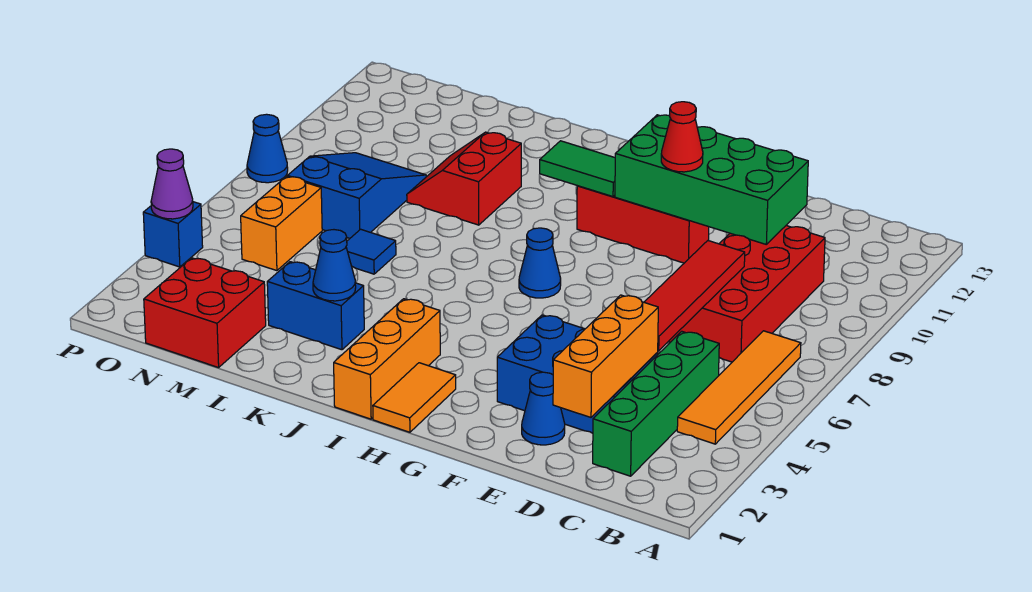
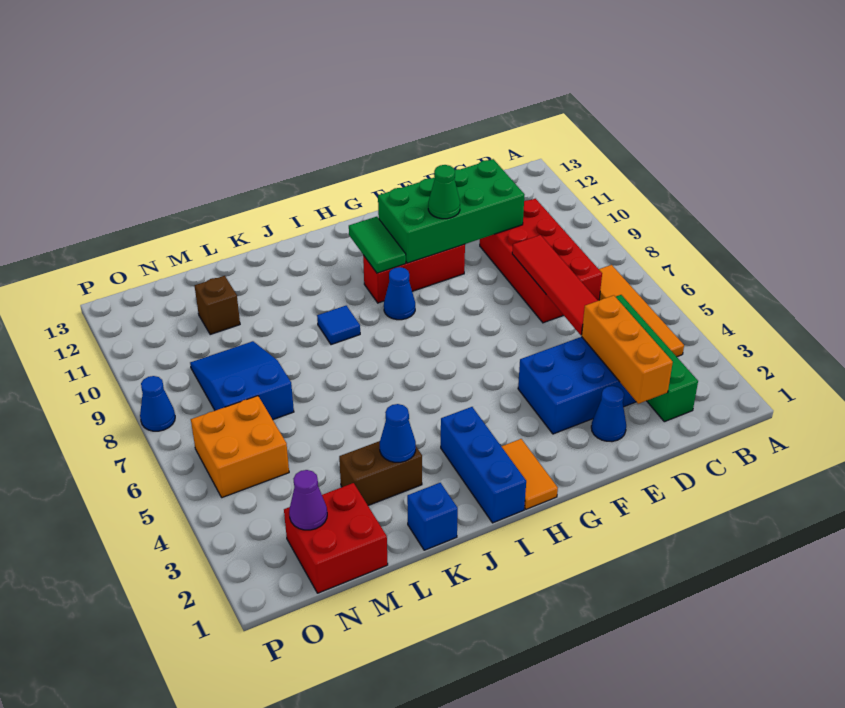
red 1x1 cone [661,102,703,172] -> green 1x1 cone [428,165,460,219]
blue 1x1 cone [519,228,561,298] -> blue 1x1 cone moved to [384,267,415,320]
green 1x2 tile [540,141,615,197] -> green 1x2 tile turned to [349,217,406,273]
orange 1x3 brick [334,299,440,419] -> blue 1x3 brick [441,407,526,523]
blue 1x2 brick [267,262,364,350] -> brown 1x2 brick [339,441,422,506]
red 2x2 slope [407,132,521,225] -> none
blue 1x1 tile [346,229,396,274] -> blue 1x1 tile moved to [317,306,360,345]
none -> brown 1x1 brick [195,276,240,335]
orange 1x2 brick [241,177,322,271] -> orange 2x2 brick [191,396,289,498]
blue 1x1 brick [143,202,203,267] -> blue 1x1 brick moved to [407,483,458,550]
purple 1x1 cone [151,149,193,219] -> purple 1x1 cone moved to [289,470,327,530]

